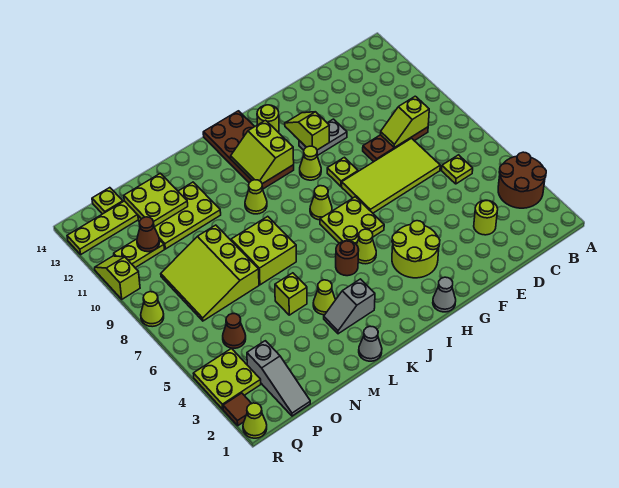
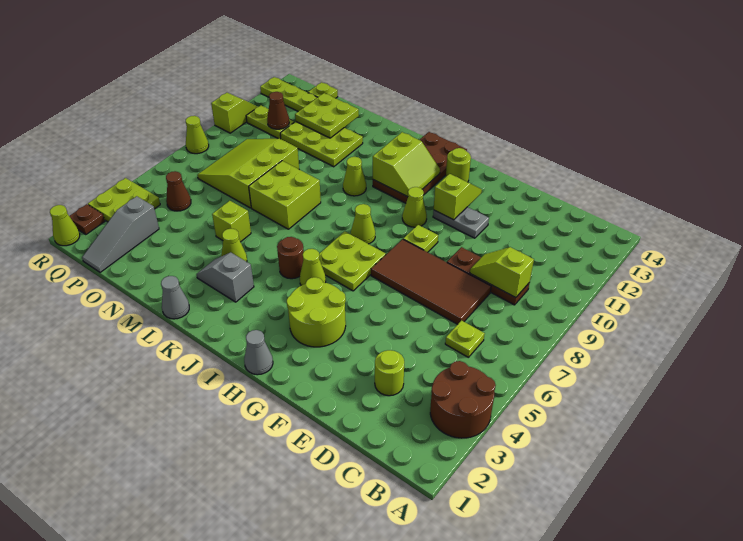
lime 2x4 tile [342,138,440,213] -> brown 2x4 tile [371,239,491,324]
lime 2x2 slope [231,120,294,184] -> lime 2x2 slope turned to [373,132,440,197]
brown 1x1 tile [223,393,252,426] -> brown 1x1 plate [70,204,105,235]

